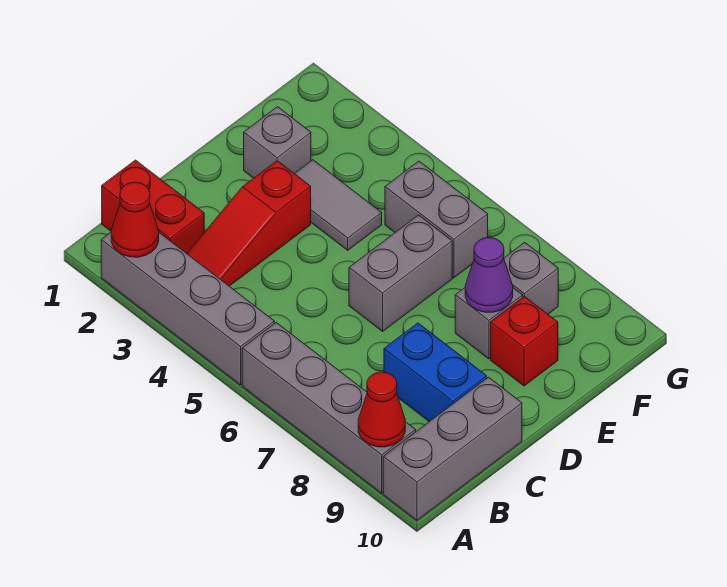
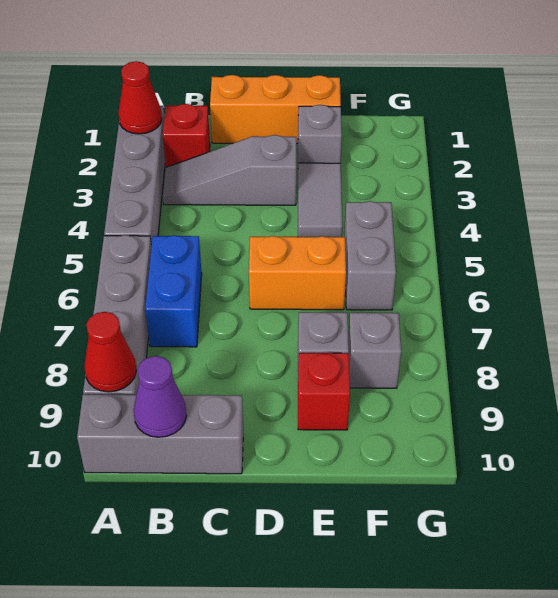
red 1x2 brick [102,160,204,253] -> red 1x1 brick [163,104,210,167]
red 1x3 slope [187,161,311,286] -> grey 1x3 slope [163,135,296,205]
none -> orange 1x3 brick [210,75,341,144]
blue 1x2 brick [384,323,487,422] -> blue 1x2 brick moved to [145,235,202,347]
grey 1x2 brick [349,215,452,331] -> orange 1x2 brick [249,236,346,310]
purple 1x1 cone [465,238,513,312] -> purple 1x1 cone moved to [134,356,187,437]

